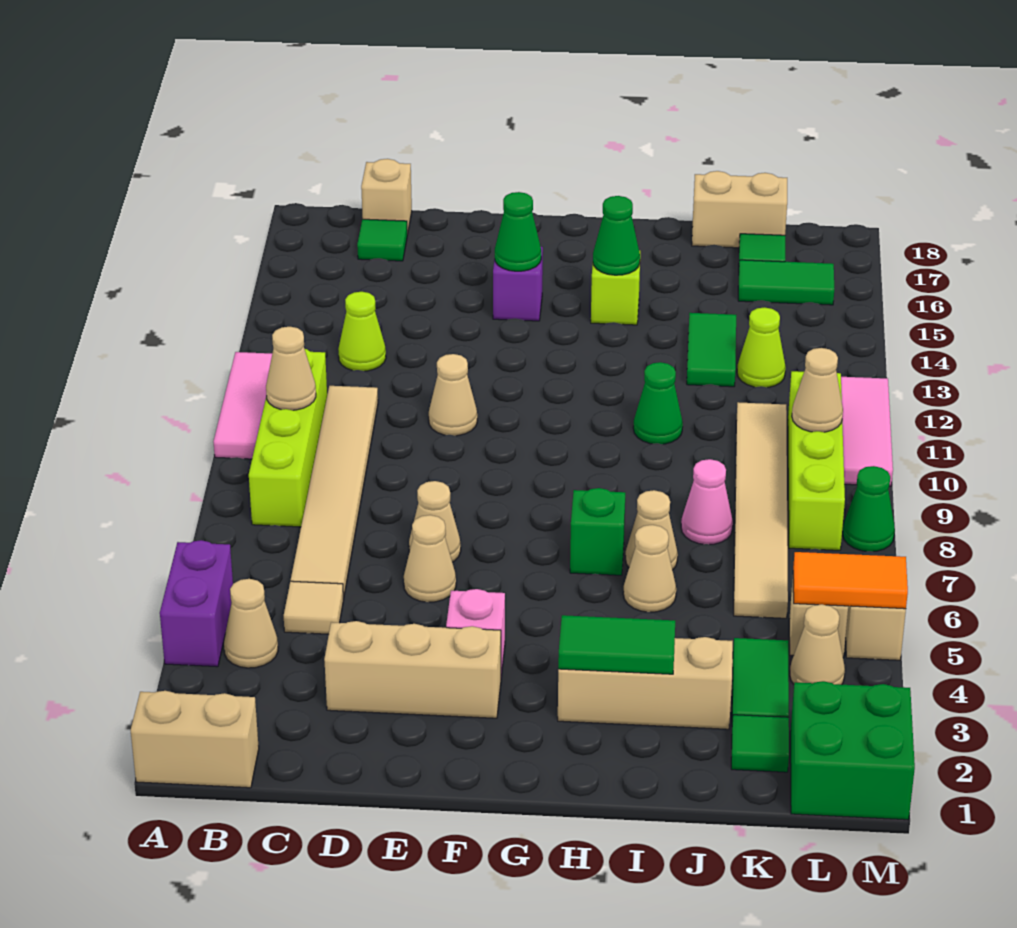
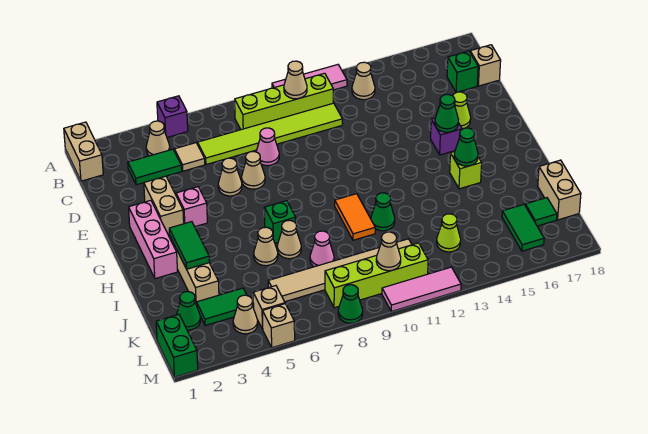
purple 1x2 brick [160,540,233,667] -> purple 1x1 brick [157,96,188,137]
tan 1x6 tile [291,386,378,598] -> lime 1x6 tile [198,103,342,165]
lime 1x1 cone [338,292,386,371] -> lime 1x1 cone moved to [453,92,471,129]
green 1x1 tile [357,219,407,261] -> green 1x1 brick [447,51,478,92]
tan 1x3 brick [324,621,501,718] -> tan 1x2 brick [144,176,184,234]
none -> pink 1x1 cone [256,128,279,166]
tan 1x1 cone [429,354,477,436] -> tan 1x1 cone moved to [352,62,375,100]
none -> pink 1x3 brick [129,200,178,279]
green 1x2 tile [687,313,736,387] -> green 1x2 tile moved to [128,149,182,185]
green 1x1 tile [731,715,789,772] -> green 1x1 cone [177,292,201,330]
green 2x2 brick [790,681,915,820] -> green 1x2 brick [156,315,198,377]
orange 1x2 tile [793,552,908,609] -> orange 1x2 tile moved to [335,194,375,240]

